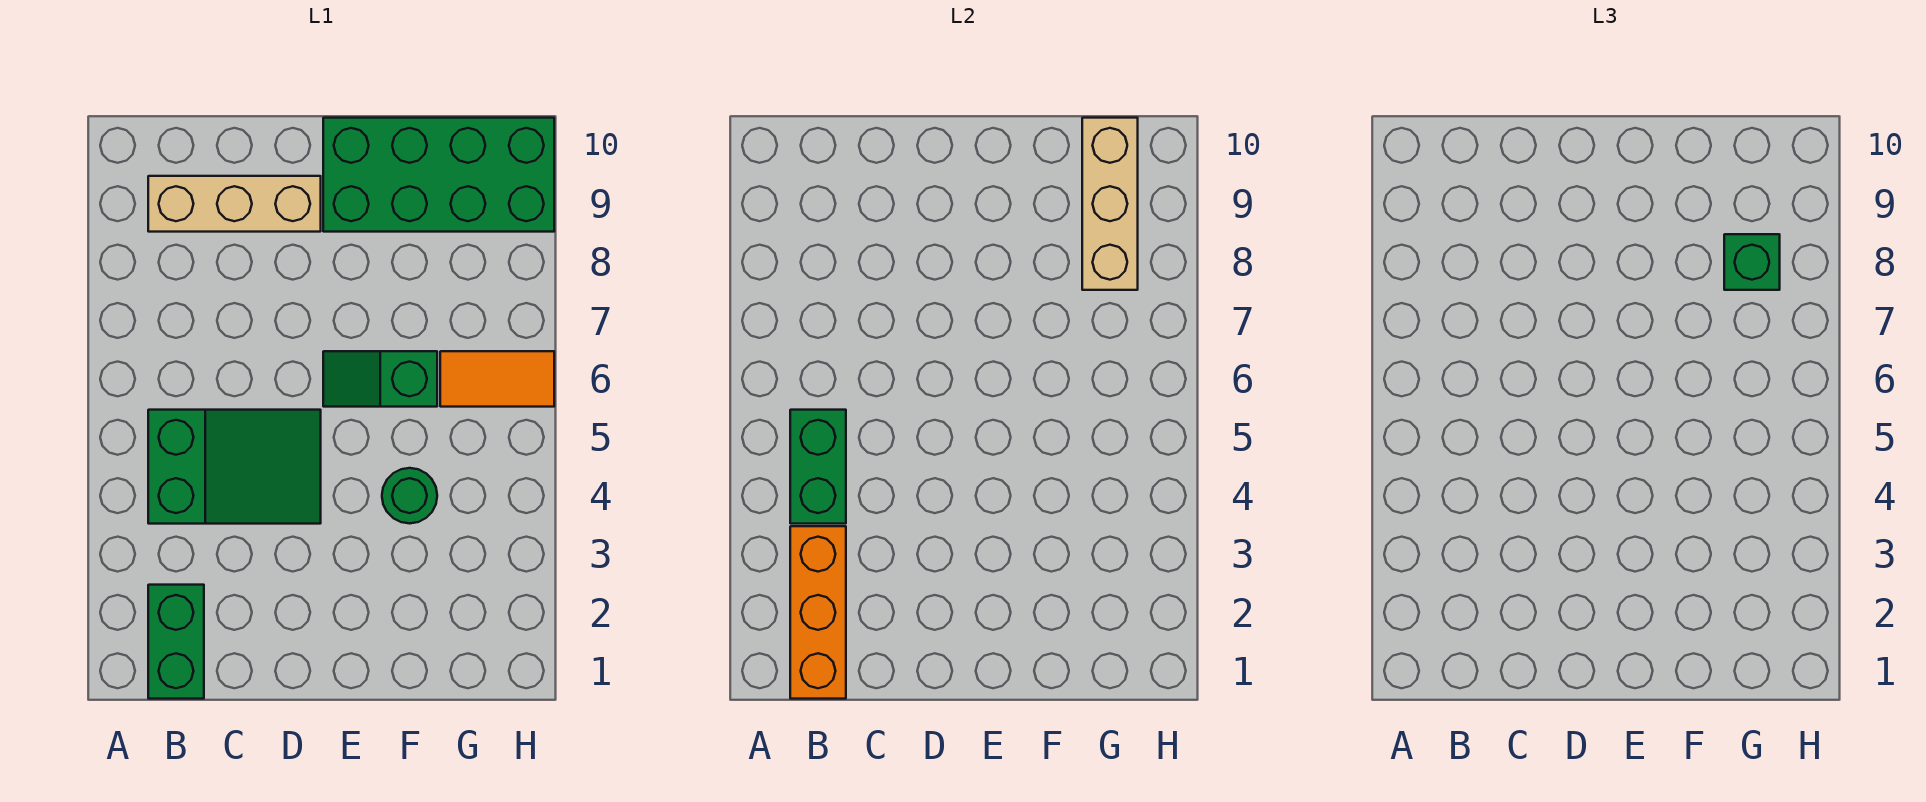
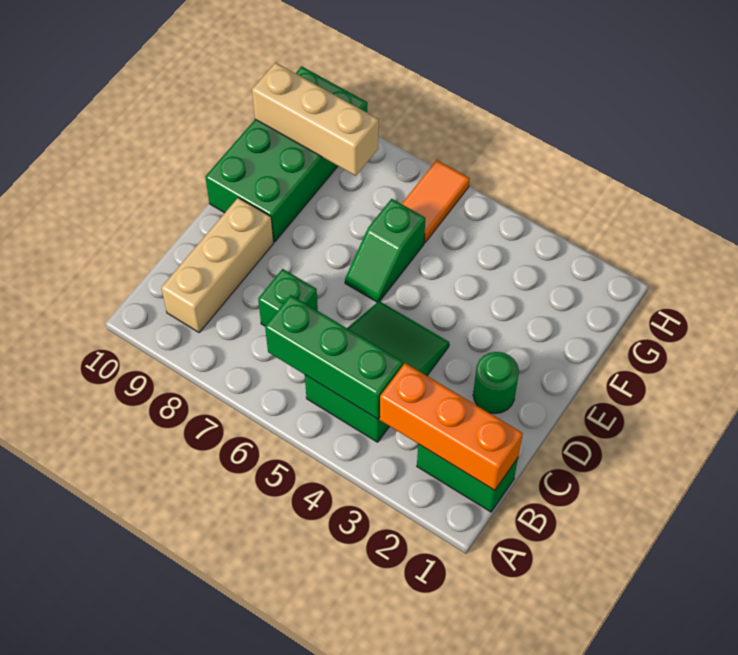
green 1x2 brick [790,410,846,524] -> green 1x3 brick [265,295,403,419]
green 1x1 round brick [382,468,437,524] -> green 1x1 round brick moved to [473,352,519,414]
green 1x1 brick [1724,234,1780,290] -> green 1x1 brick moved to [258,269,318,326]

